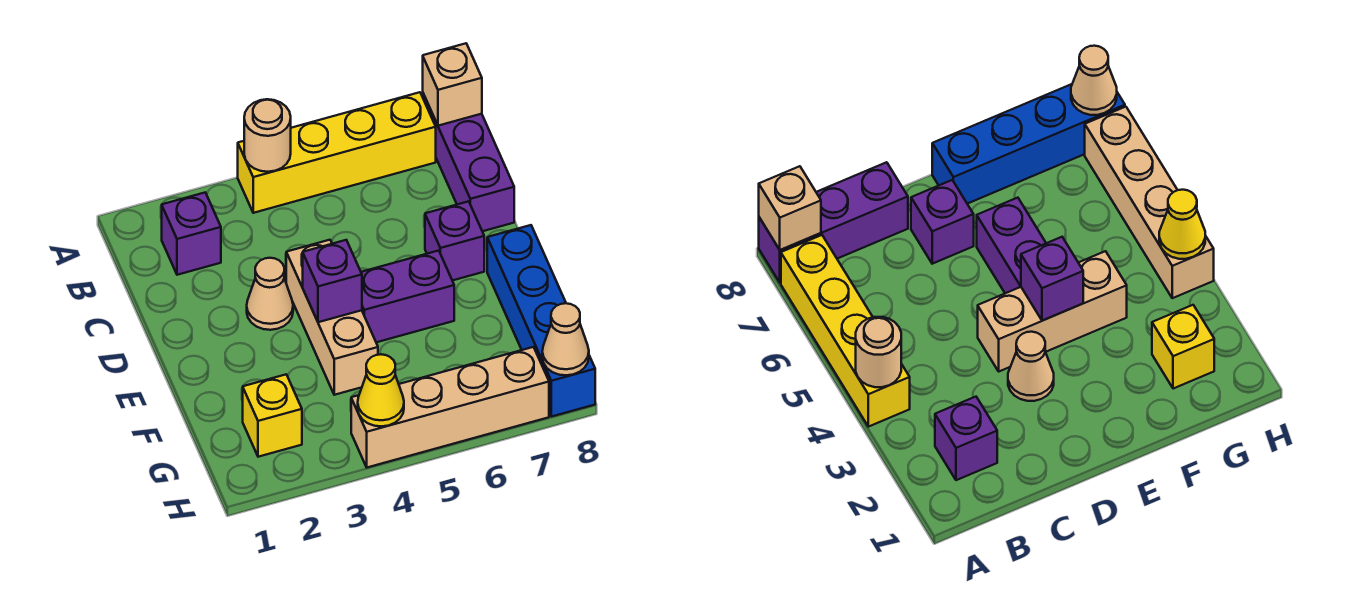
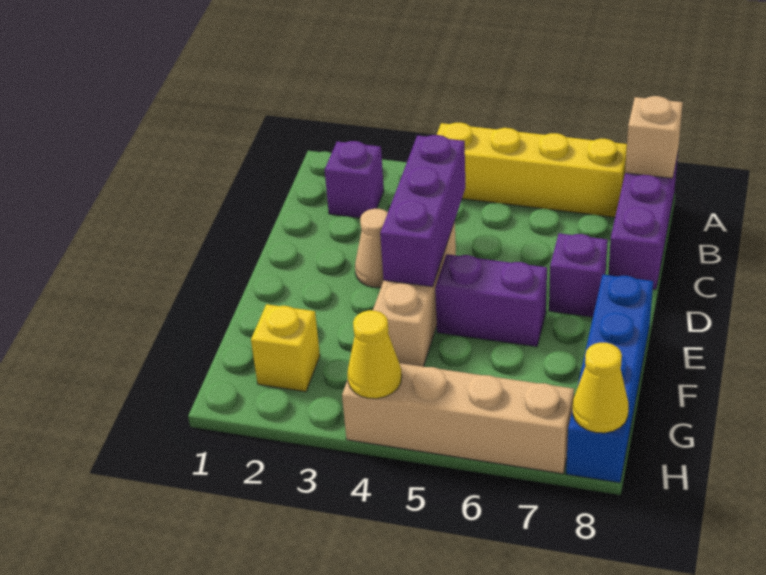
tan 1x1 round brick [244,99,291,172] -> none
purple 1x1 brick [303,240,362,322] -> purple 1x3 brick [380,135,465,287]
tan 1x1 cone [542,303,589,375] -> yellow 1x1 cone [573,343,629,433]

